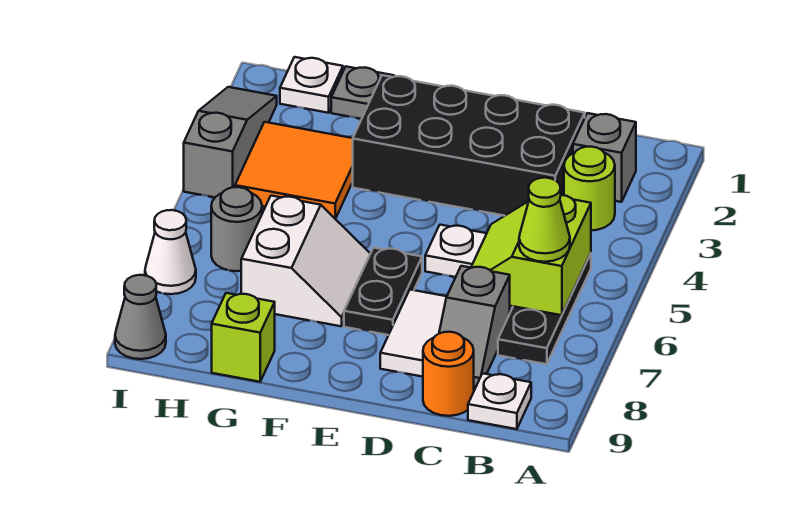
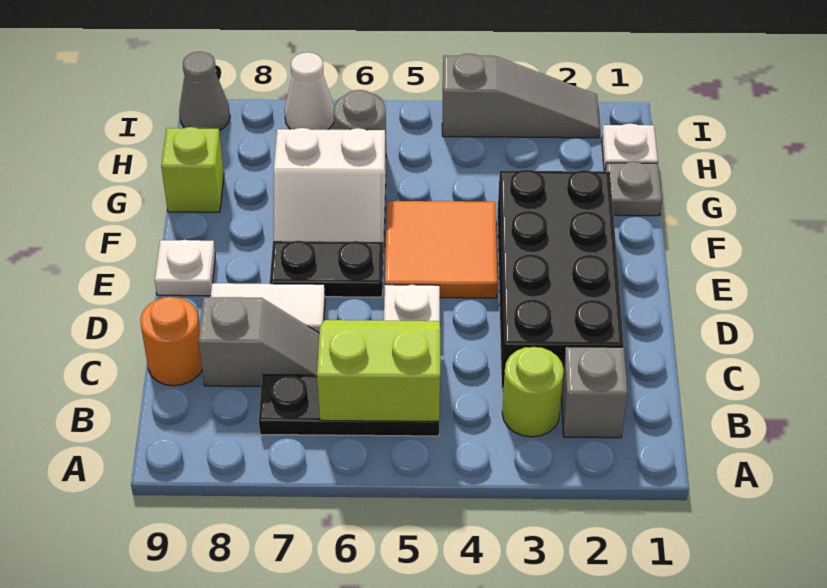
lime 1x1 cone [519,178,570,262] -> none
white 1x1 plate [468,373,531,429] -> white 1x1 plate moved to [155,240,215,296]
grey 1x2 slope [439,266,510,386] -> grey 1x2 slope turned to [198,297,319,387]
orange 2x2 tile [235,122,353,219] -> orange 2x2 tile moved to [385,201,497,298]

